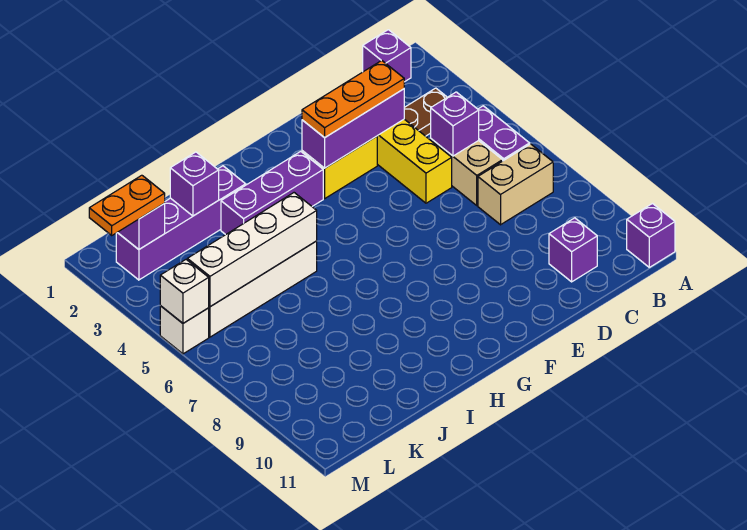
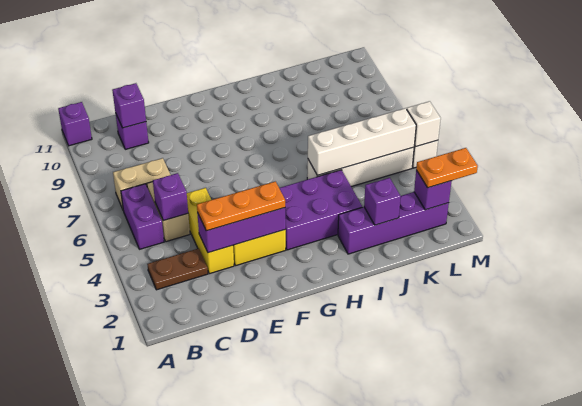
purple 1x1 brick [363,30,411,82] -> purple 1x1 brick moved to [112,83,146,128]
purple 1x3 brick [221,151,323,235] -> purple 2x3 brick [279,170,362,250]

